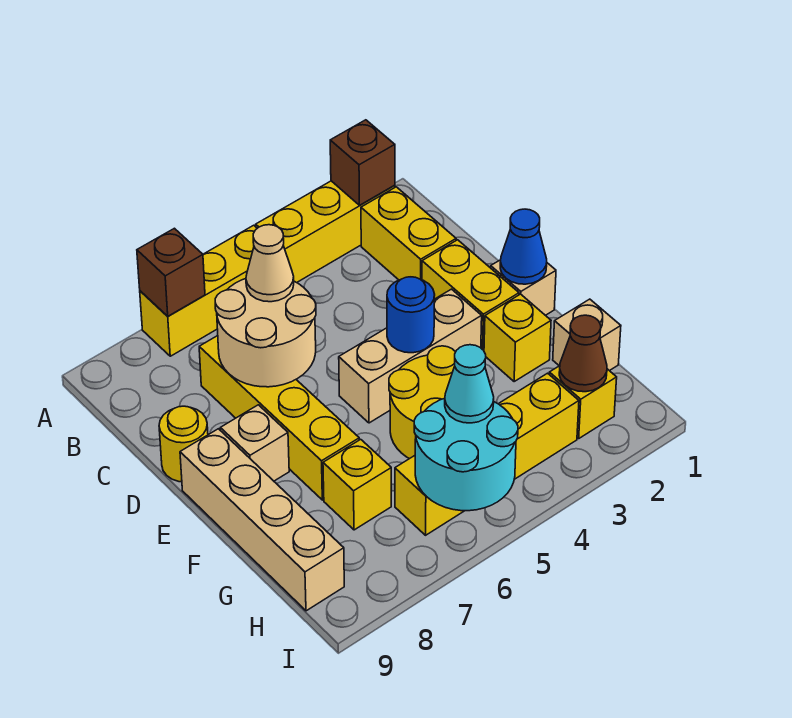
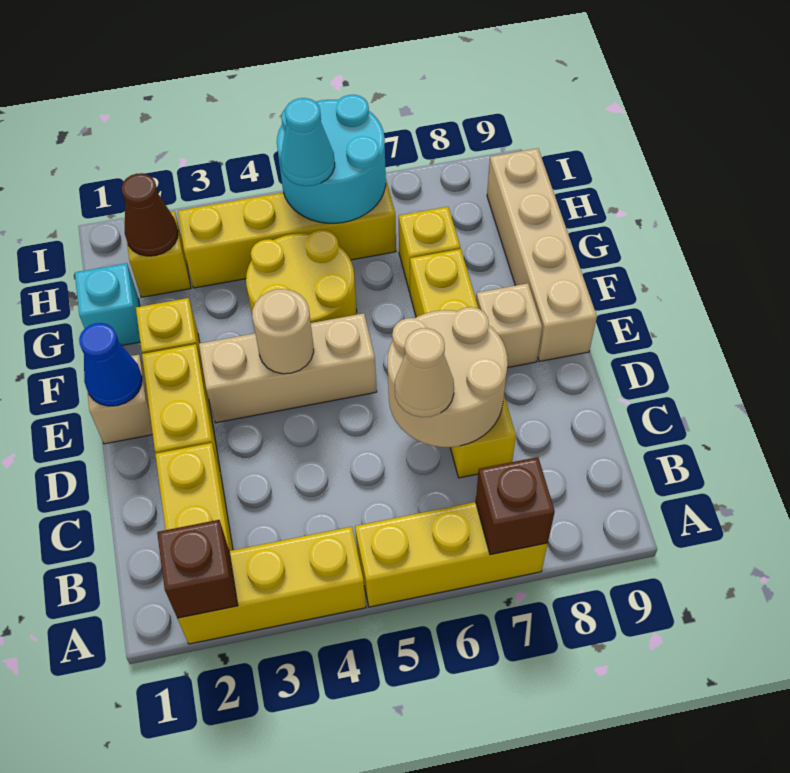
yellow 1x1 round brick [159,406,208,482] -> none
blue 1x1 round brick [387,277,435,353] -> tan 1x1 round brick [252,289,314,374]
tan 1x1 brick [553,299,621,371] -> cyan 1x1 brick [75,263,140,345]

